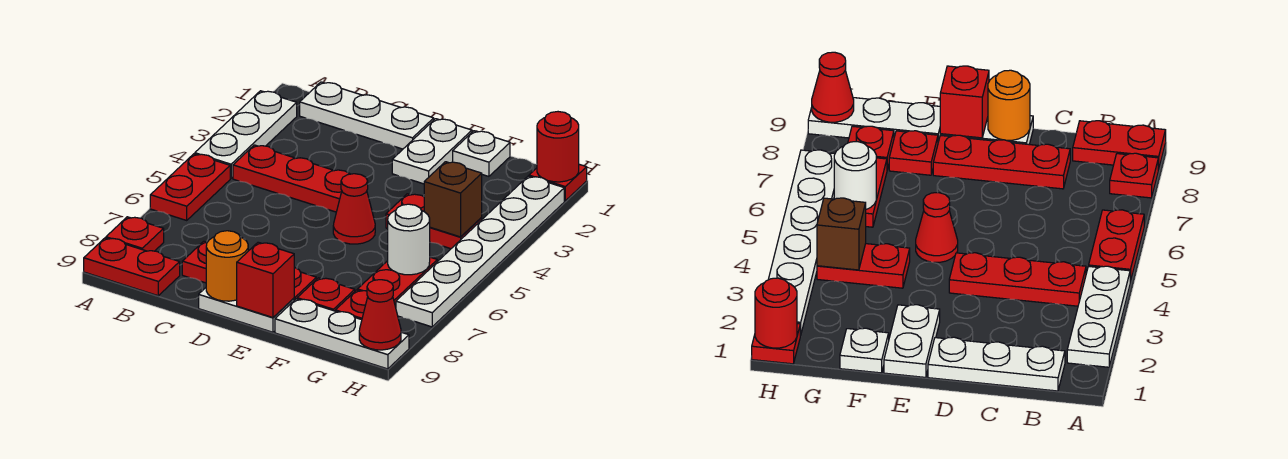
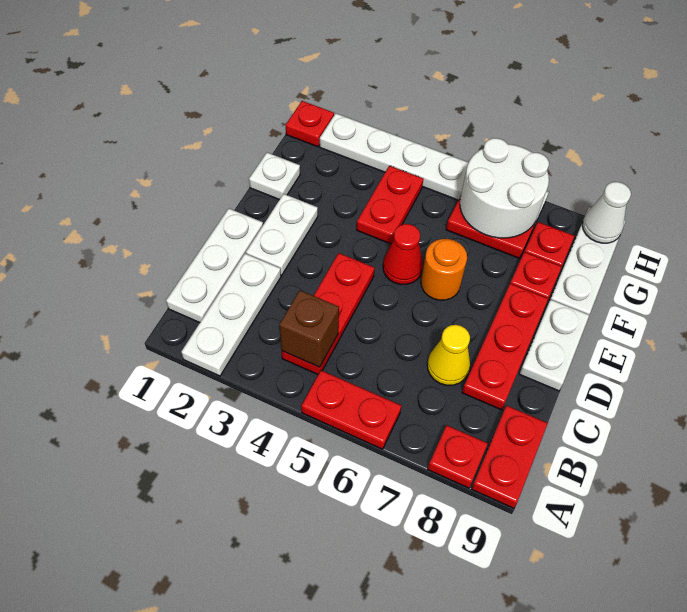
white 1x3 plate [195,91,297,178] -> white 1x3 plate turned to [181,254,281,376]
none -> yellow 1x1 cone [427,325,470,385]
orange 1x1 round brick [206,231,248,301] -> orange 1x1 round brick moved to [421,239,467,300]
white 1x2 plate [392,119,472,184] -> white 1x2 plate turned to [246,194,318,275]
red 1x1 brick [237,242,294,317] -> none
brown 1x1 brick [424,162,482,237] -> brown 1x1 brick moved to [279,290,339,367]
white 1x1 round brick [388,204,430,275] -> white 2x2 round brick [460,138,549,238]
red 1x1 round brick [537,112,579,182] -> none
red 1x1 cone [359,280,401,350] -> white 1x1 cone [582,182,631,243]

